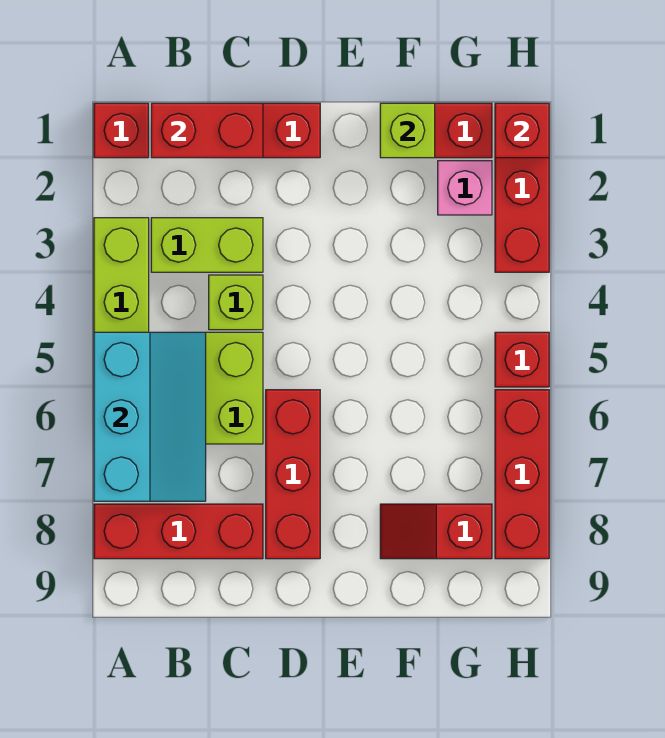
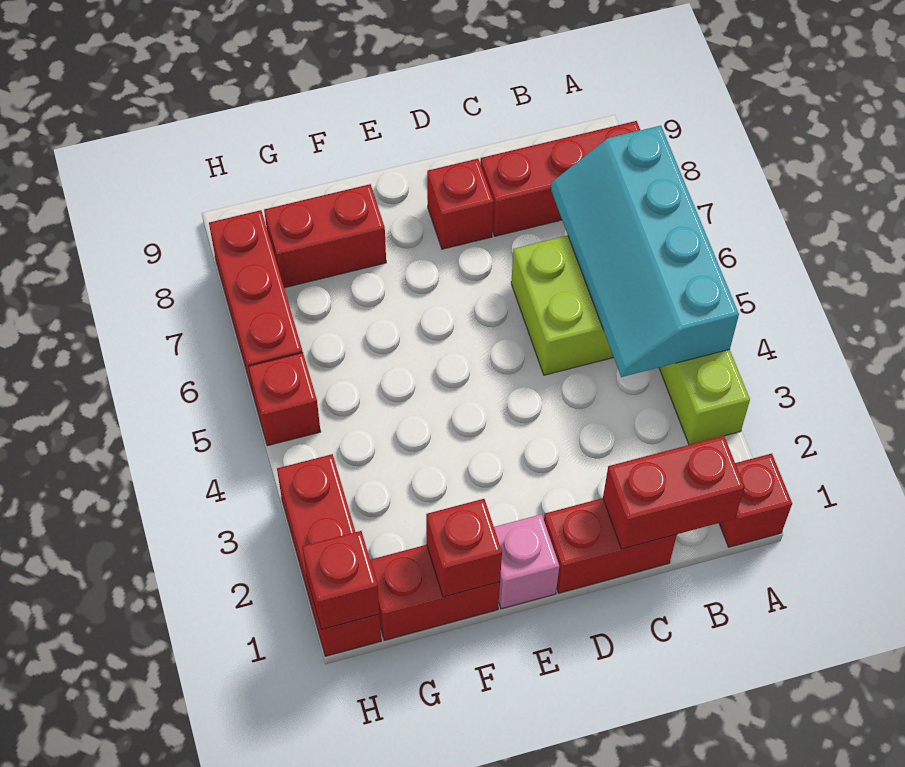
cyan 2x3 slope [94,332,206,501] -> cyan 2x4 slope [551,126,739,377]
lime 1x2 brick [151,218,263,272] -> none
lime 1x1 brick [209,275,263,330] -> none
red 1x3 brick [266,390,320,559] -> red 1x1 brick [427,159,494,249]
lime 1x1 brick [380,103,435,158] -> red 1x1 brick [426,499,502,597]
red 1x2 slope [380,504,492,559] -> red 1x2 brick [264,184,386,288]
pink 1x1 brick [438,161,492,215] -> pink 1x1 brick moved to [494,514,559,609]

